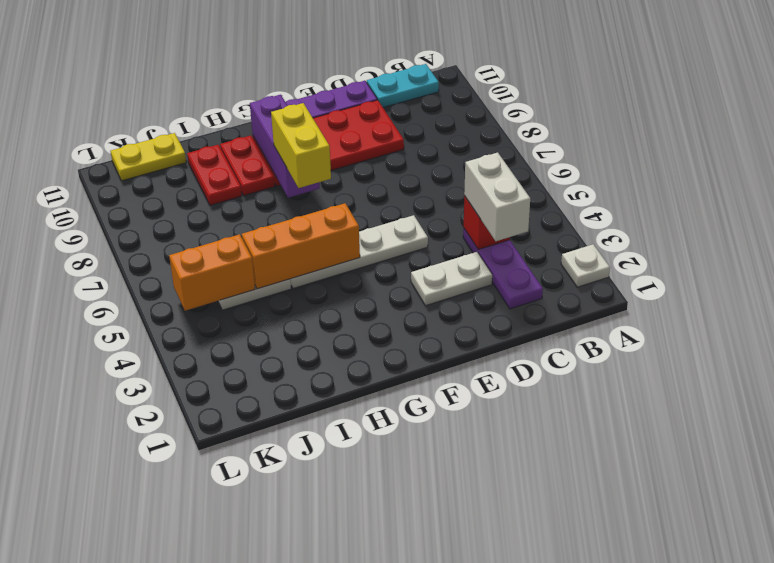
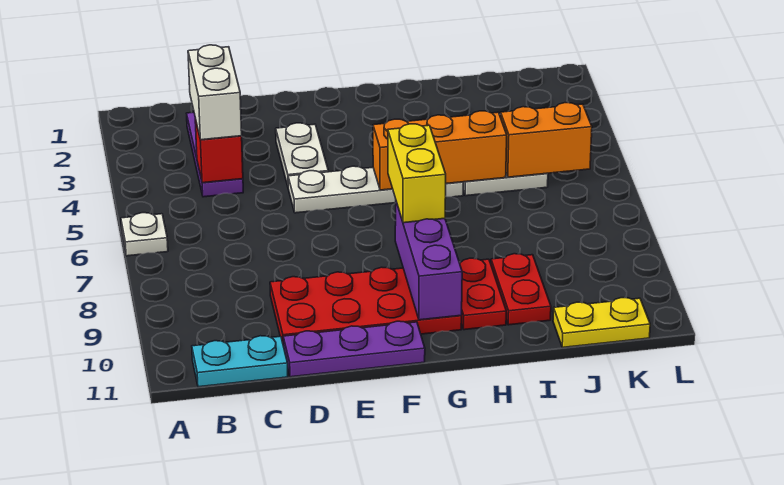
white 1x1 plate [561,244,610,287] -> white 1x1 plate moved to [121,213,168,256]
white 1x2 plate [411,252,492,306] -> white 1x2 plate turned to [276,123,328,186]

